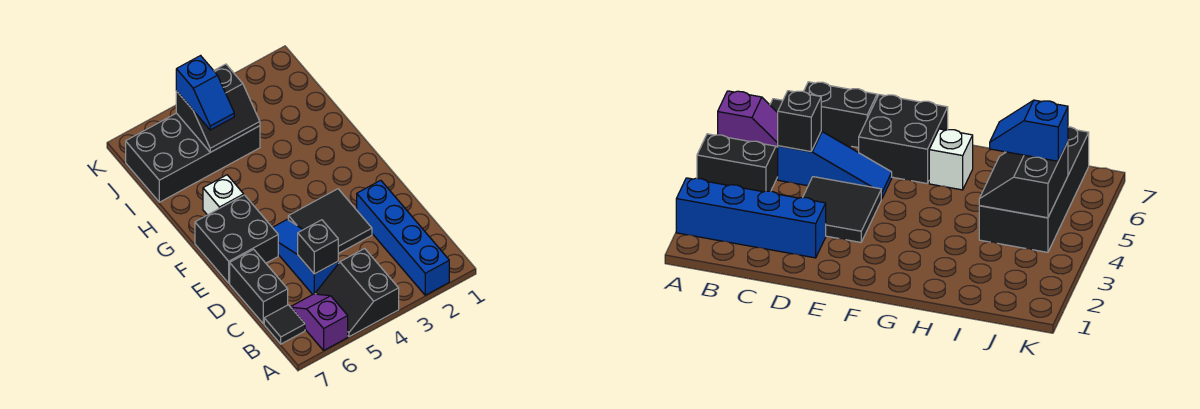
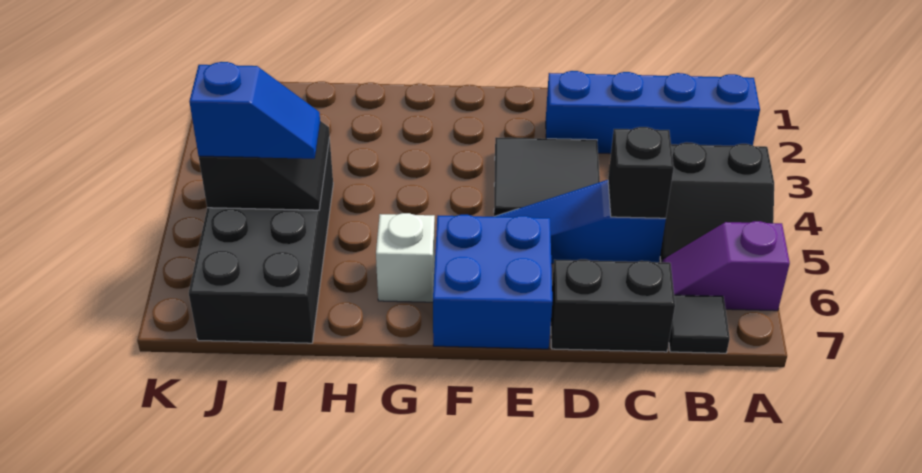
black 2x2 brick [195,195,278,283] -> blue 2x2 brick [433,215,552,349]

